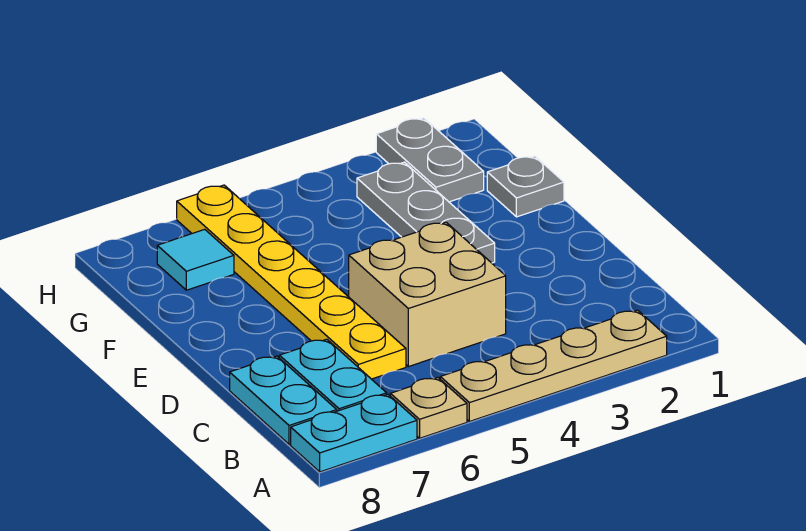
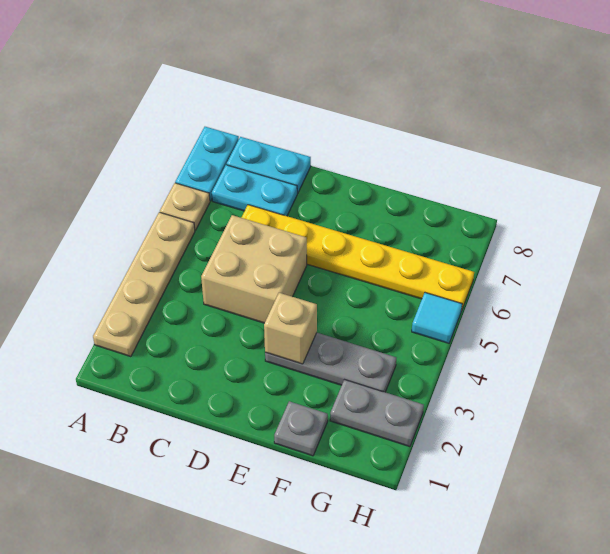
none -> tan 1x1 brick [264,293,317,364]
cyan 1x1 tile [157,229,234,290] -> cyan 1x1 tile moved to [412,293,462,343]

